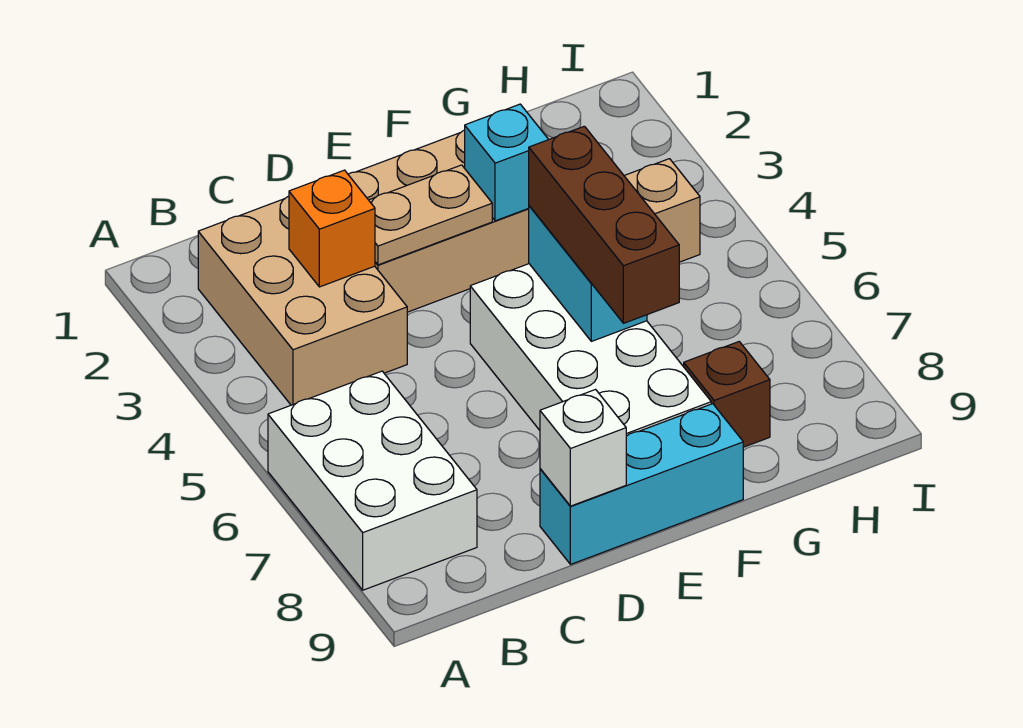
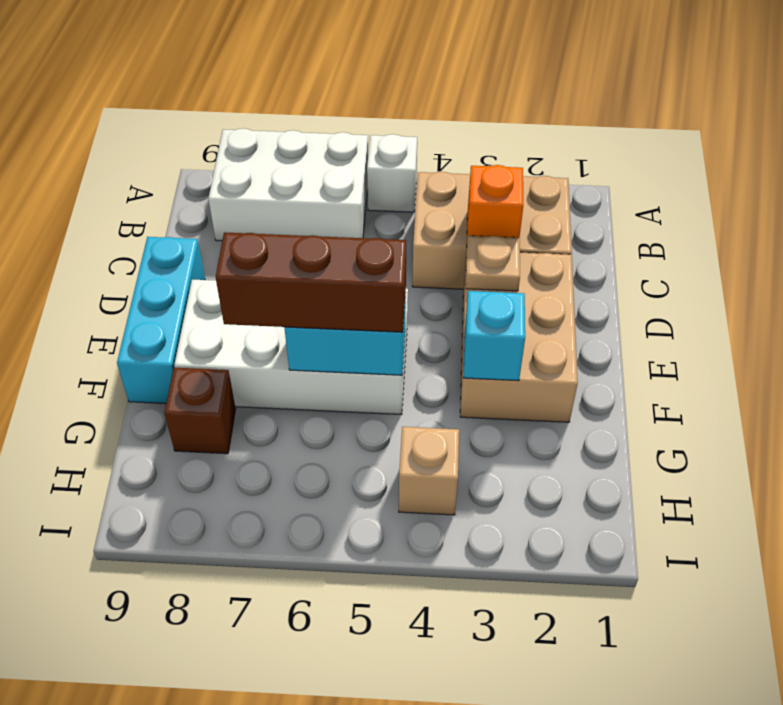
tan 1x2 plate [369,165,492,265] -> tan 1x1 plate [466,236,520,291]
white 1x1 brick [540,390,626,506] -> white 1x1 brick moved to [367,134,417,212]

